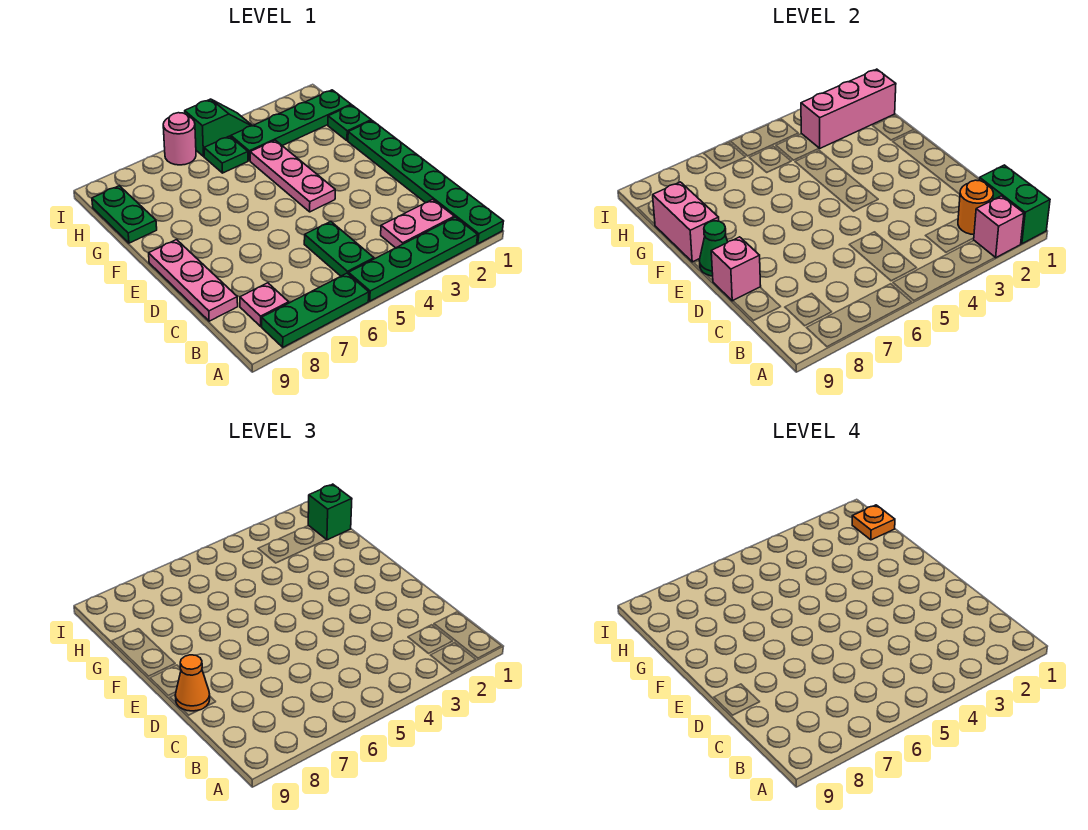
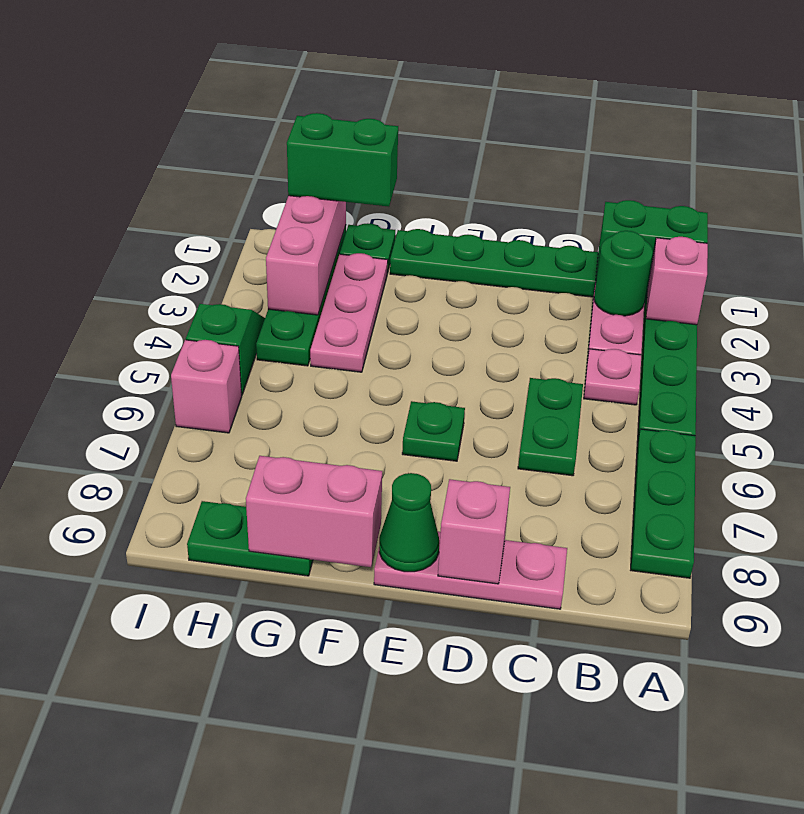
orange 1x1 round brick [958,180,993,234] -> green 1x1 round brick [594,231,653,316]
green 1x2 plate [304,221,374,276] -> green 1x2 plate turned to [518,378,583,476]
pink 1x1 plate [240,283,289,326] -> pink 1x1 plate moved to [584,349,641,405]
orange 1x1 cone [175,655,210,711] -> none
pink 1x3 plate [250,140,335,212] -> pink 1x3 plate turned to [310,253,388,372]
green 1x1 brick [308,484,352,540] -> green 1x2 brick [287,113,398,207]
orange 1x1 plate [852,505,895,540] -> none
green 1x1 plate [204,136,248,173] -> green 1x1 plate moved to [402,401,465,461]
pink 1x1 round brick [163,113,196,165] -> pink 1x1 brick [171,340,242,433]

